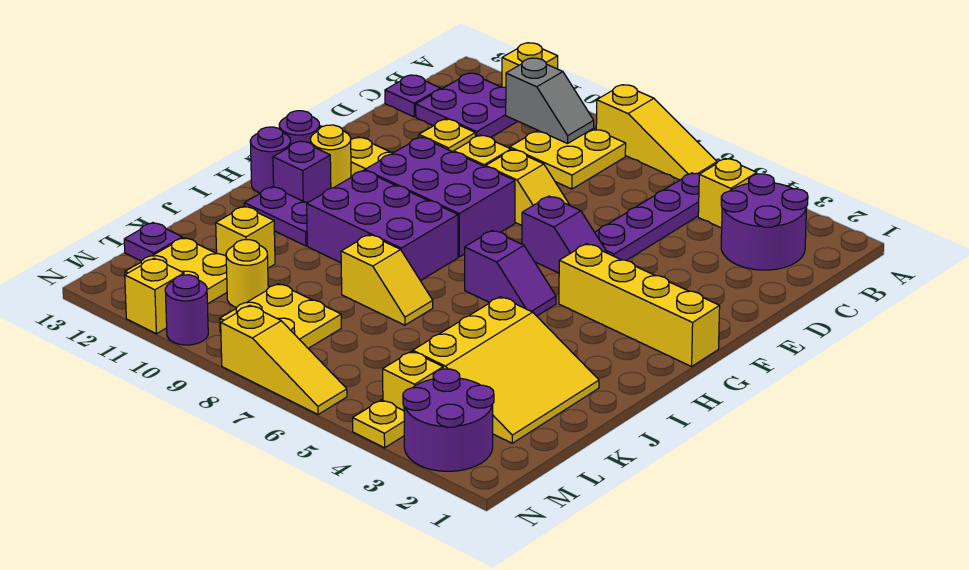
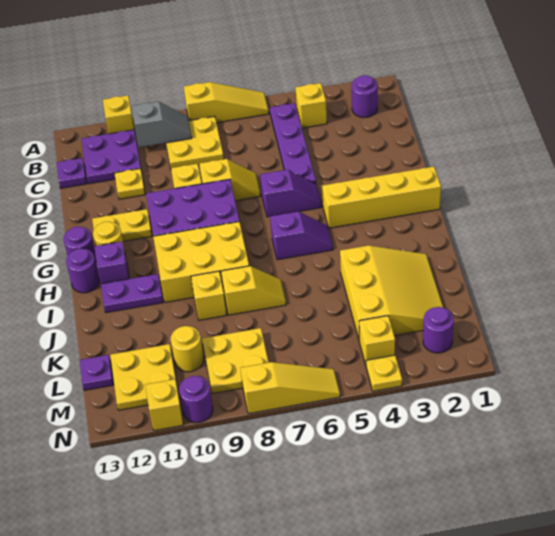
purple 2x2 round brick [721,174,808,270] -> purple 1x1 round brick [352,75,378,118]
purple 2x3 brick [307,170,458,281] -> yellow 2x3 brick [153,222,249,302]
yellow 1x1 brick [216,206,275,268] -> yellow 1x1 brick moved to [191,271,227,320]
purple 2x2 round brick [403,369,494,471] -> purple 1x1 round brick [423,307,454,353]

